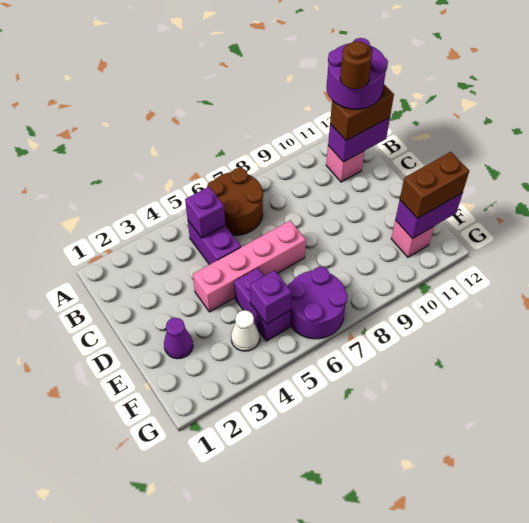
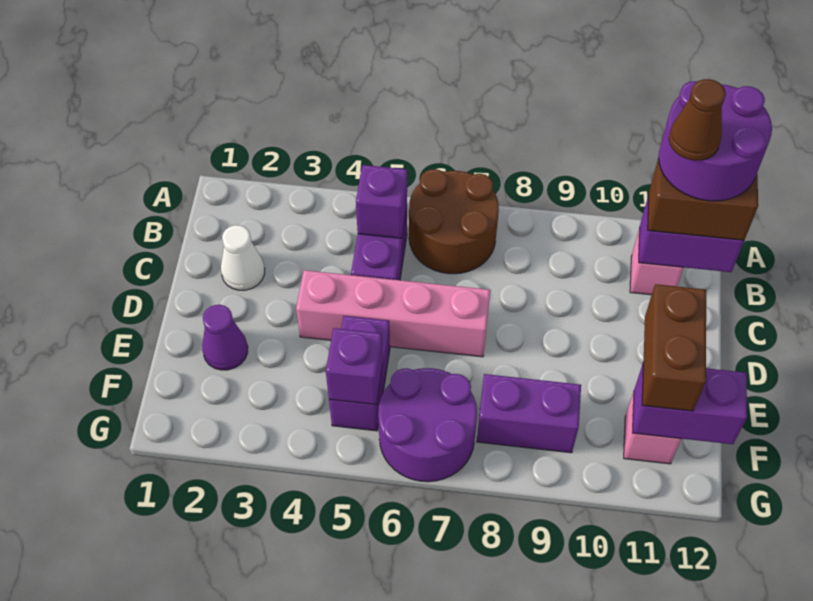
brown 1x1 round brick [340,41,372,89] -> brown 1x1 cone [669,79,726,160]
white 1x1 cone [231,310,260,351] -> white 1x1 cone moved to [221,225,265,290]
none -> purple 1x2 brick [477,374,581,453]
brown 1x2 brick [400,152,469,219] -> brown 1x2 brick turned to [642,284,706,411]

